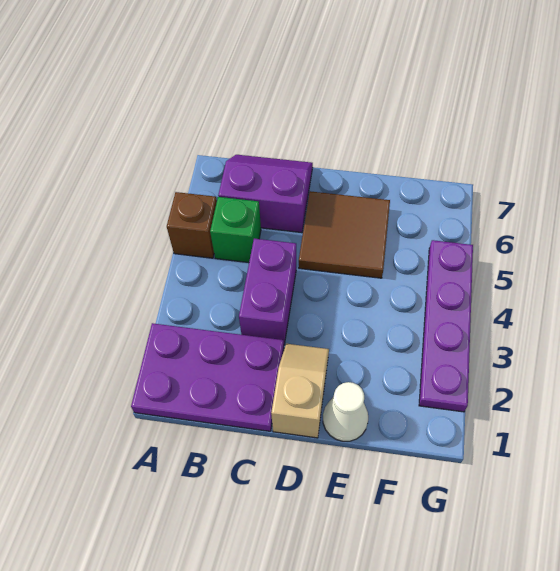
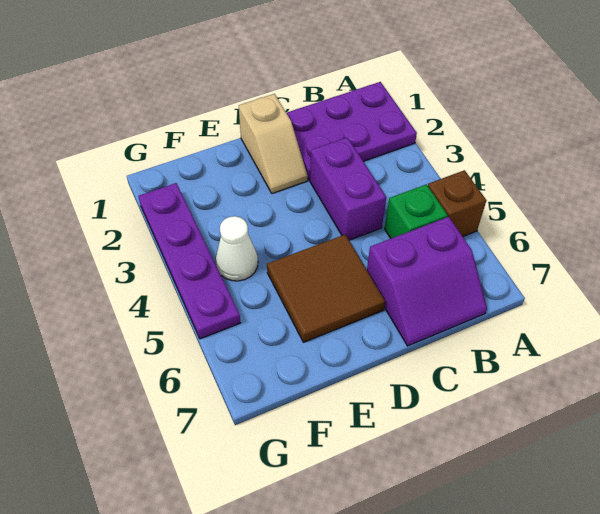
white 1x1 cone [323,382,368,441] -> white 1x1 cone moved to [216,216,258,281]

